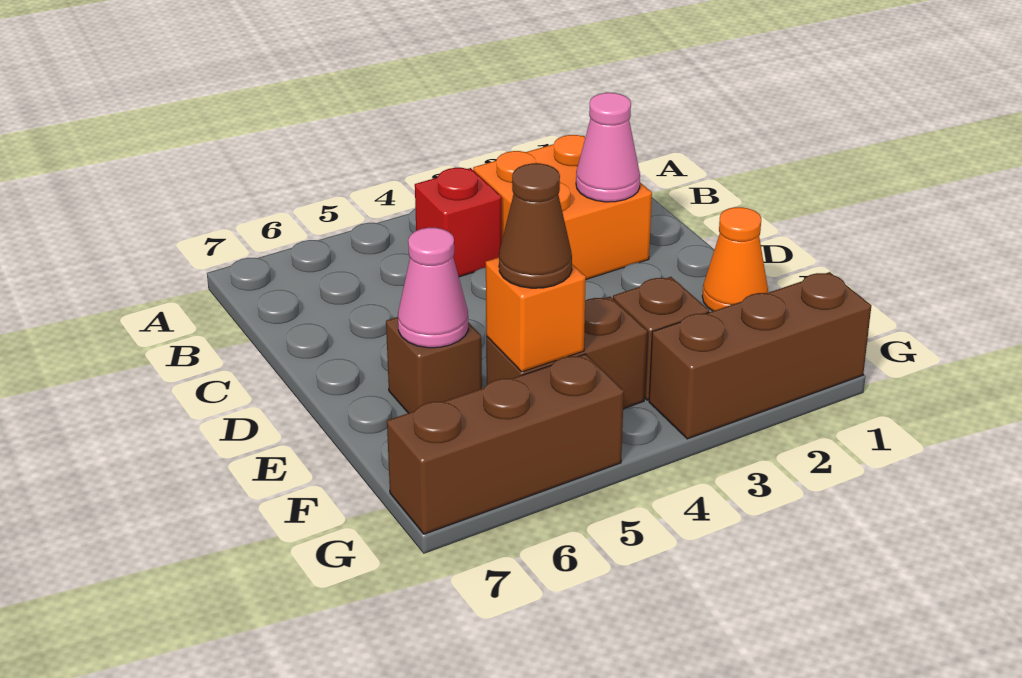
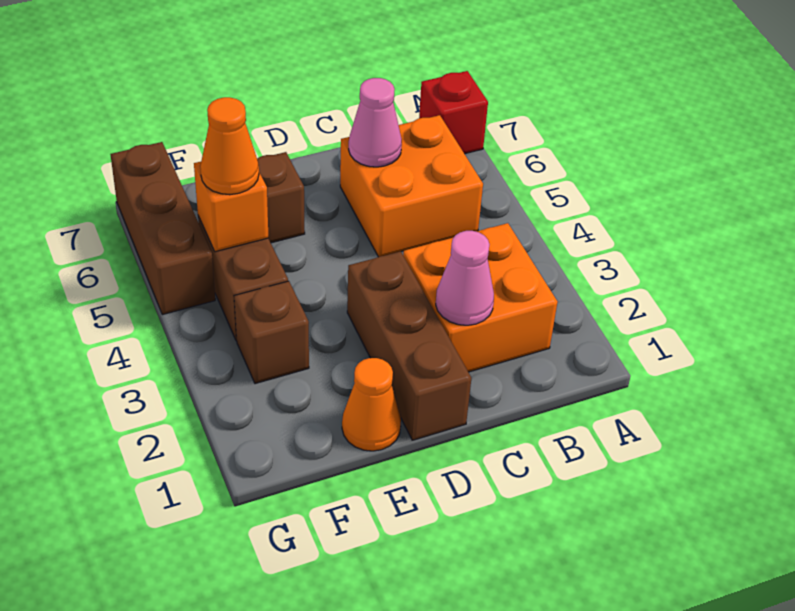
red 1x1 brick [415,168,502,277] -> red 1x1 brick moved to [419,71,488,154]
none -> orange 2x2 brick [340,115,483,257]
pink 1x1 cone [398,228,468,348] -> pink 1x1 cone moved to [349,78,402,167]
brown 1x1 cone [499,163,572,288] -> orange 1x1 cone [200,97,259,195]
brown 1x3 brick [649,272,871,439] -> brown 1x3 brick moved to [347,251,471,440]

